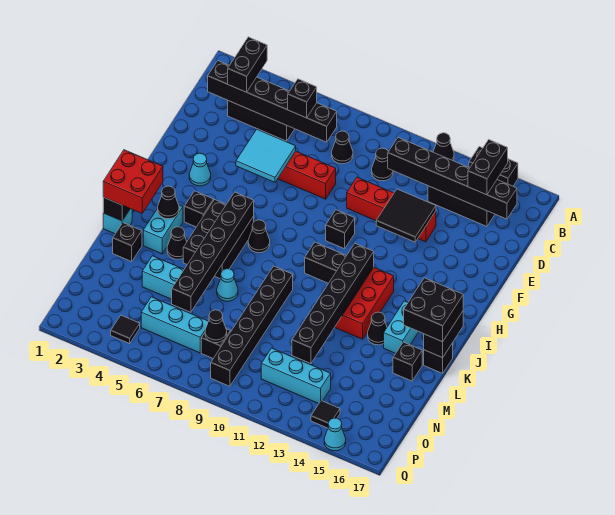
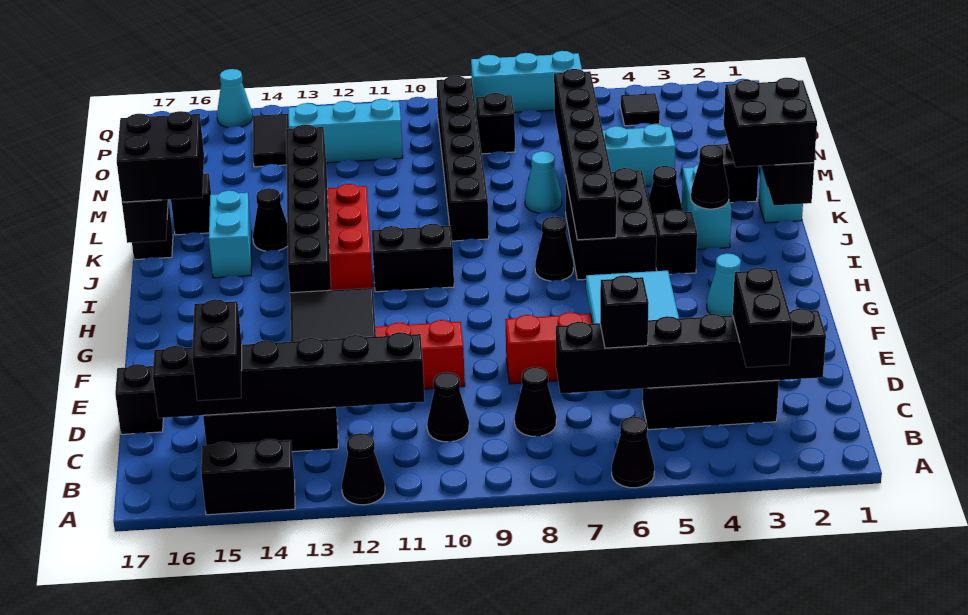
black 1x1 brick [326,210,355,249] -> black 1x1 brick moved to [115,364,163,434]
black 1x6 brick [292,244,374,363] -> black 1x6 brick moved to [286,125,331,293]
red 2x2 brick [103,150,163,213] -> black 2x2 brick [724,78,817,167]
cyan 1x3 brick [141,297,208,353] -> cyan 1x3 brick moved to [471,51,582,112]
black 1x1 cone [205,310,227,343] -> black 1x1 cone moved to [612,417,654,488]
black 1x1 tile [311,401,340,428] -> black 1x2 tile [253,114,289,167]

